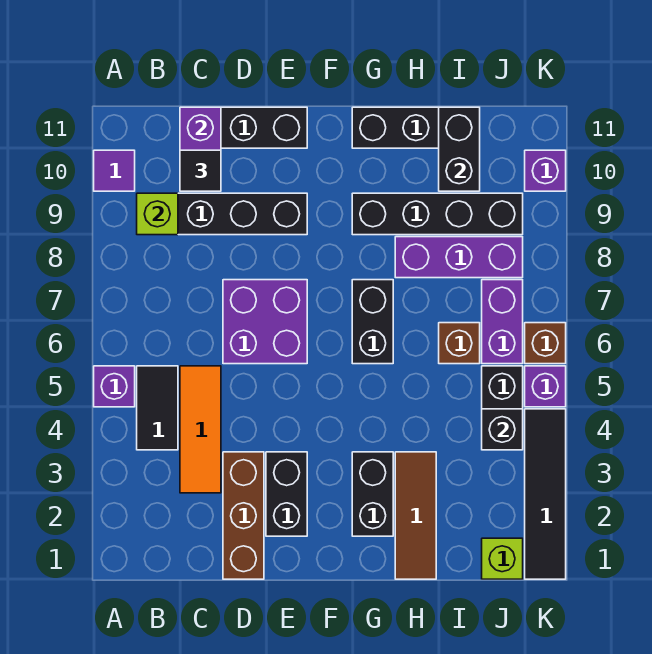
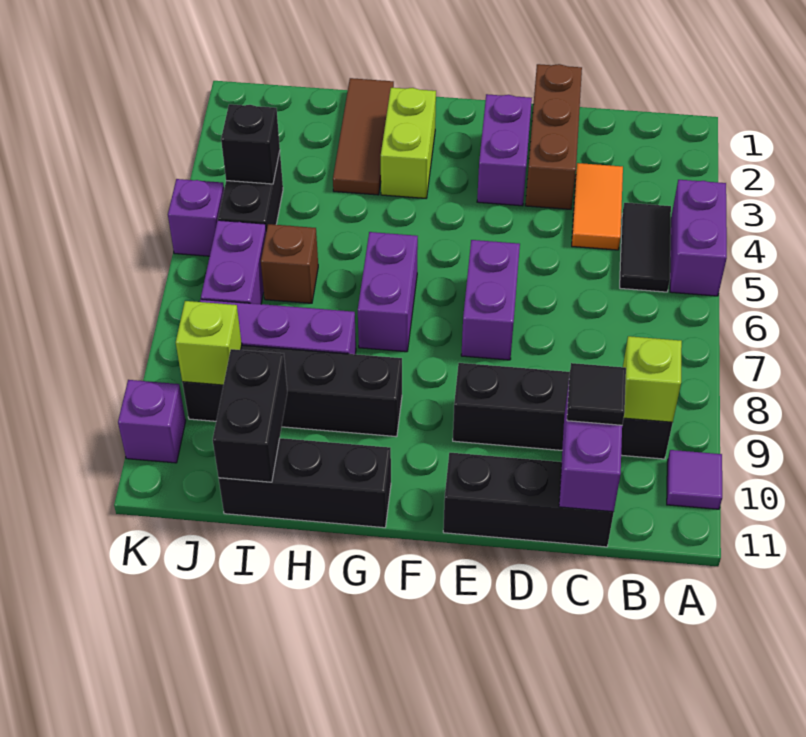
purple 1x1 brick [94,366,135,407] -> purple 1x2 brick [670,180,727,296]
orange 1x3 tile [180,366,221,493] -> orange 1x2 tile [572,163,623,250]
purple 2x2 brick [223,280,307,364] -> purple 1x2 brick [461,240,520,360]
black 1x2 brick [266,452,307,536] -> purple 1x2 brick [477,94,532,206]
black 1x2 brick [352,452,393,536] -> lime 1x2 brick [381,88,436,198]
black 1x2 brick [352,280,393,364] -> purple 1x2 brick [358,232,418,352]
lime 1x1 brick [482,538,523,579] -> lime 1x1 brick moved to [176,301,242,385]
black 1x4 tile [525,409,566,579] -> none
brown 1x1 brick [525,323,566,364] -> none

